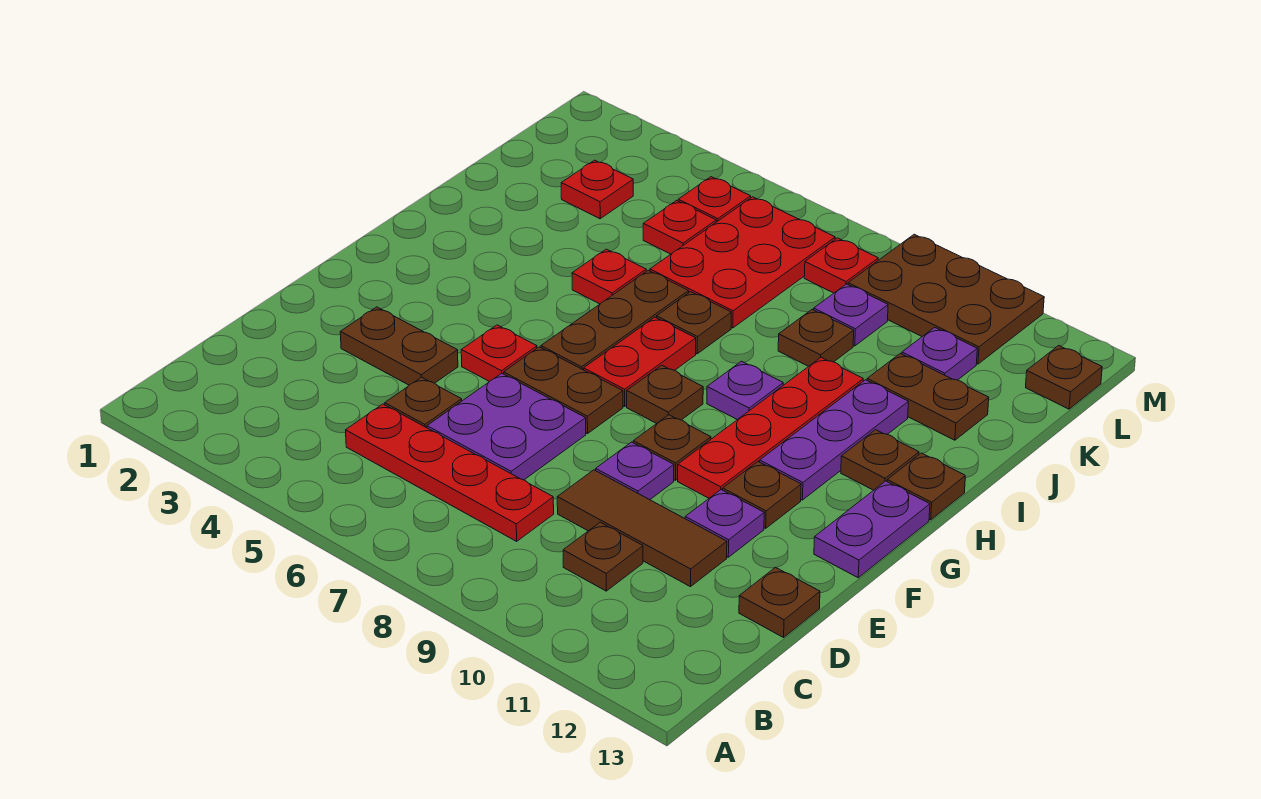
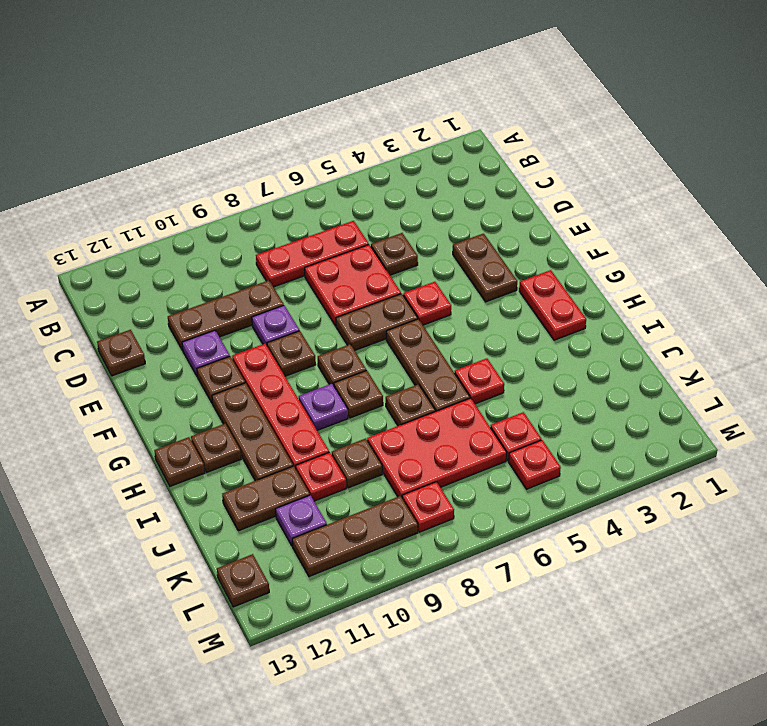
red 1x4 plate [346,404,554,541] -> red 1x3 plate [256,221,369,287]
brown 1x1 plate [563,522,643,591] -> brown 1x1 plate moved to [334,370,383,418]
purple 2x2 plate [427,373,586,480] -> red 2x2 plate [305,245,401,326]
brown 1x3 tile [557,470,727,587] -> brown 1x3 plate [168,280,284,350]
brown 1x2 plate [340,307,458,385] -> brown 1x2 plate turned to [453,234,517,302]
purple 1x2 plate [814,481,930,578] -> none
red 1x2 plate [584,317,696,407] -> red 1x2 plate moved to [519,270,586,340]
purple 1x3 plate [760,380,908,500] -> brown 1x3 plate [212,383,293,481]
red 2x3 plate [650,197,835,328] -> red 2x3 plate turned to [367,398,507,497]
red 1x1 plate [561,160,633,219] -> red 1x1 plate moved to [296,452,346,501]
purple 1x1 plate [814,284,888,346] -> none
brown 2x3 plate [848,234,1044,364] -> brown 1x3 plate [292,496,418,577]

